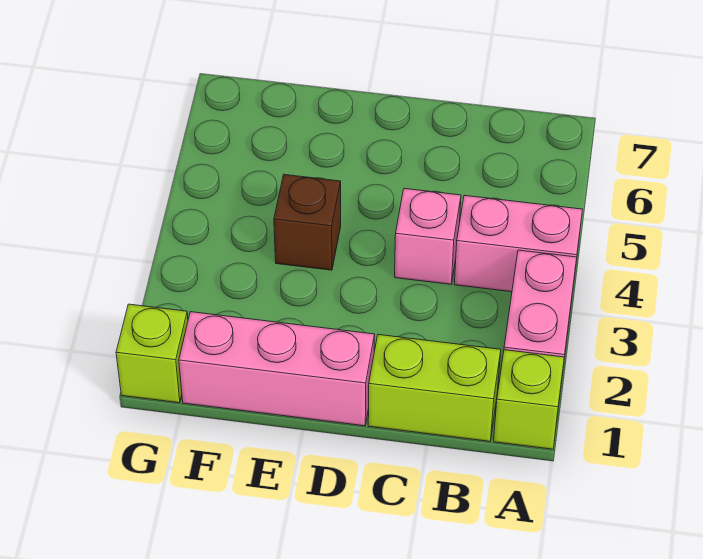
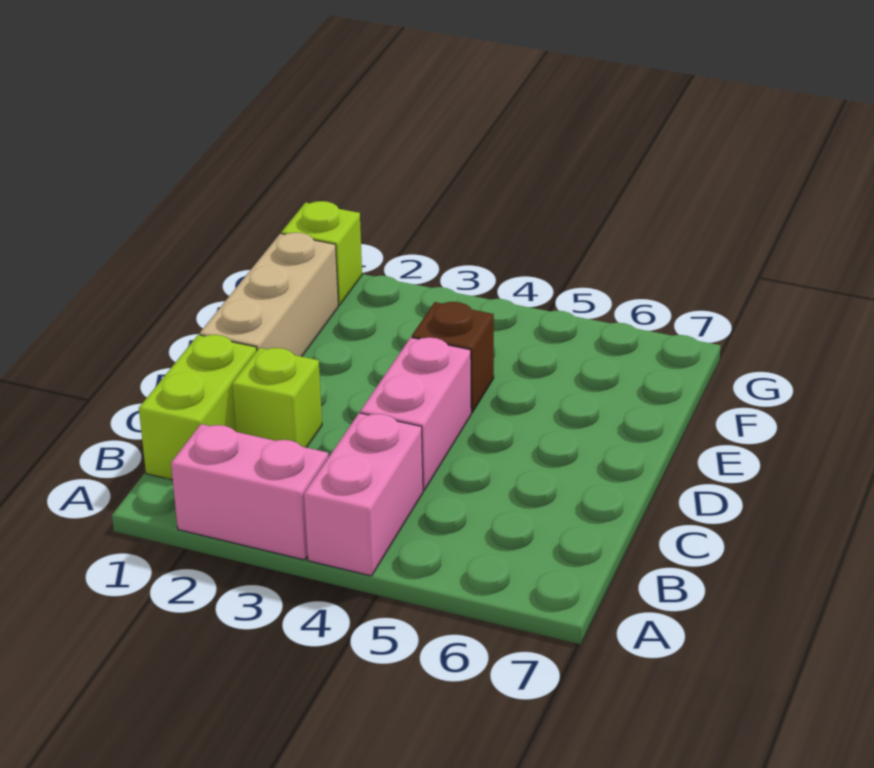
lime 1x1 brick [494,350,564,449] -> lime 1x1 brick moved to [232,348,322,448]
pink 1x1 brick [395,188,461,284] -> pink 1x2 brick [360,337,471,491]
pink 1x3 brick [179,312,375,426] -> tan 1x3 brick [200,232,338,357]

